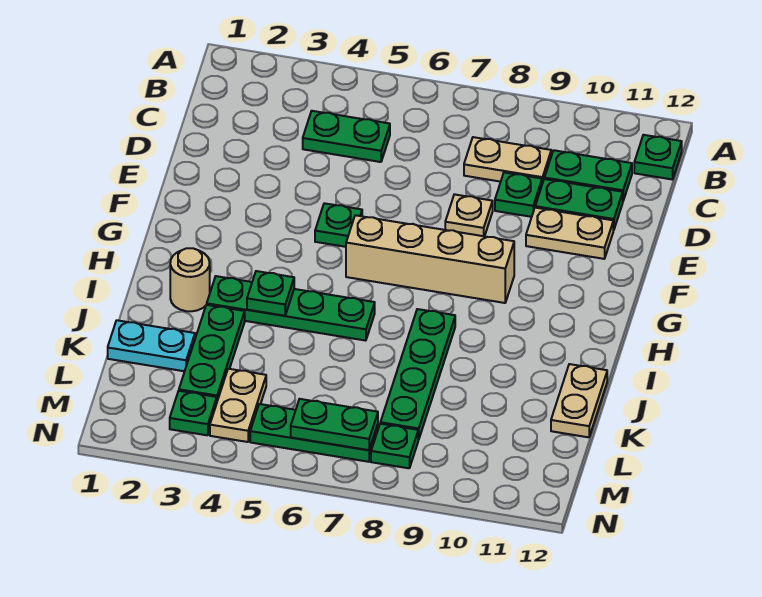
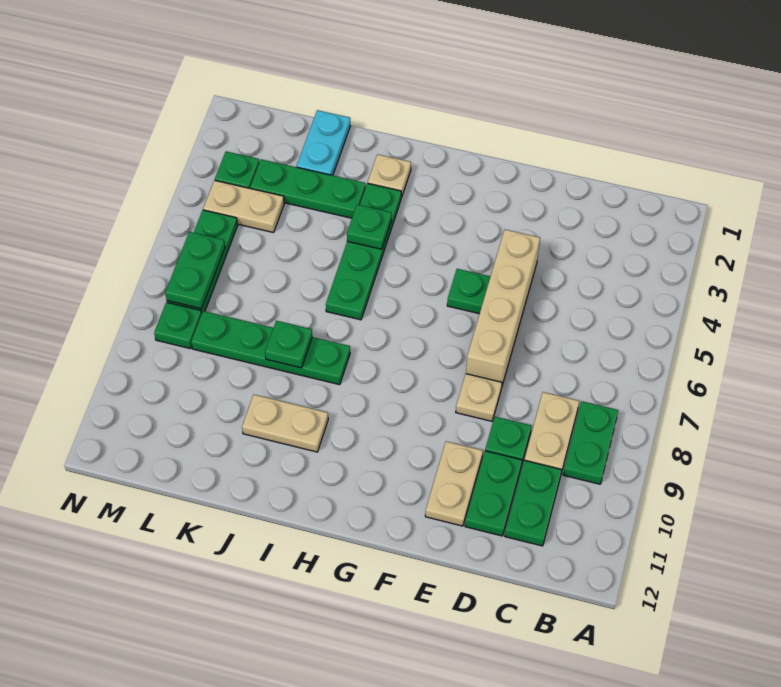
green 1x1 plate [634,135,682,180] -> green 1x1 plate moved to [265,321,312,368]
green 1x2 plate [303,111,390,162] -> green 1x2 plate moved to [563,401,618,484]
tan 1x4 brick [346,215,514,303] -> tan 1x4 brick moved to [466,230,540,385]
tan 1x1 round brick [170,248,210,311] -> tan 1x1 plate [368,154,411,197]
tan 1x2 plate [551,364,607,437] -> tan 1x2 plate moved to [242,395,328,452]

